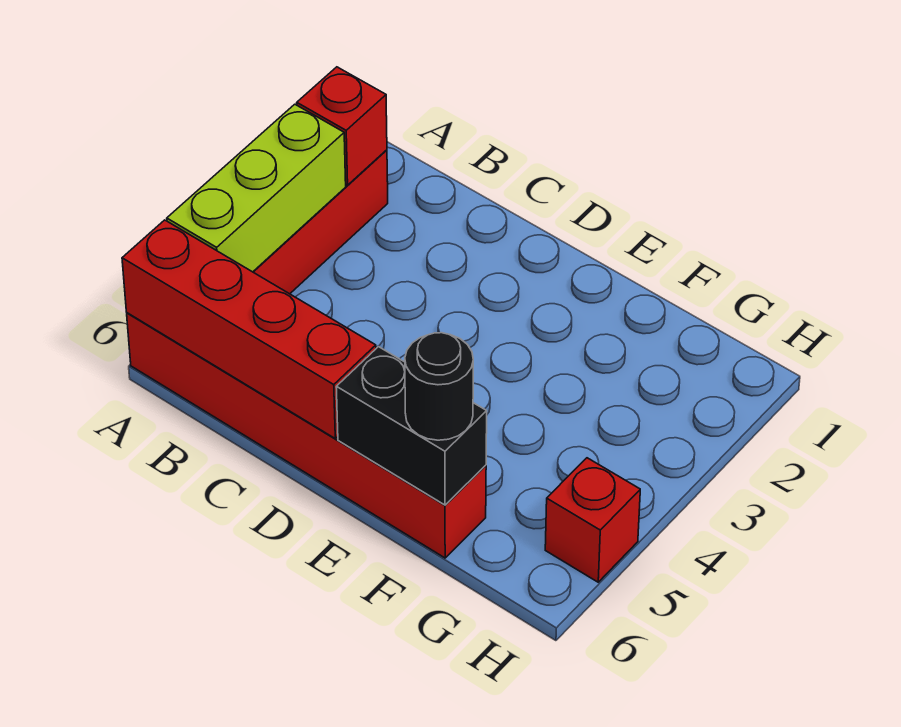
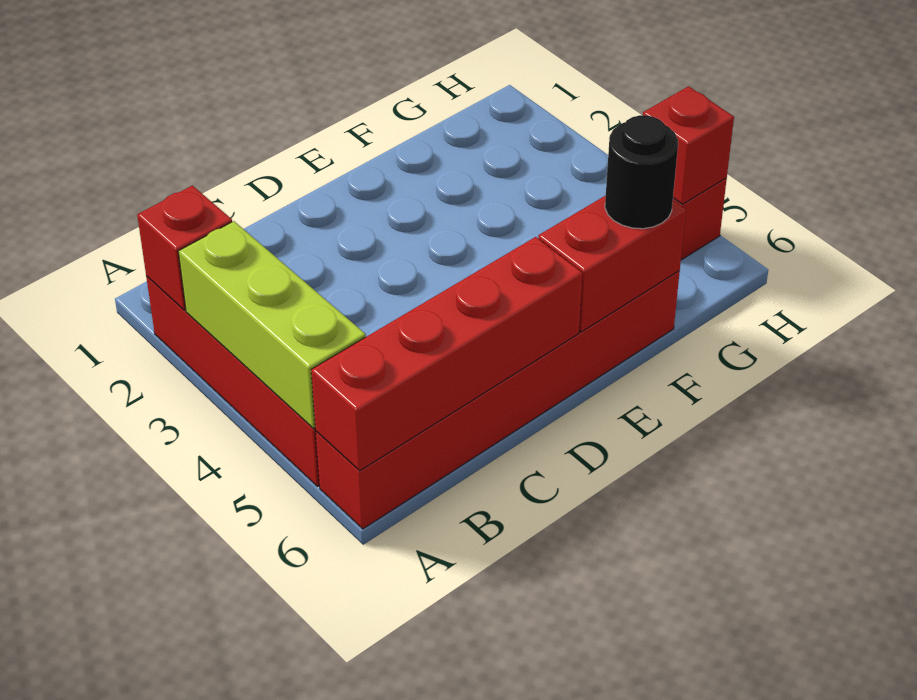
black 1x2 brick [336,347,487,505] -> red 1x2 brick [538,196,686,332]
none -> red 1x1 brick [643,86,734,204]

